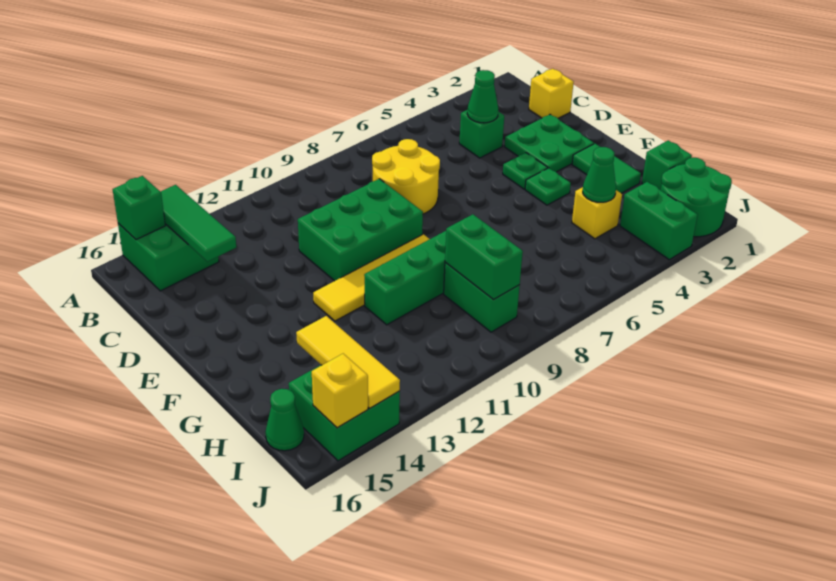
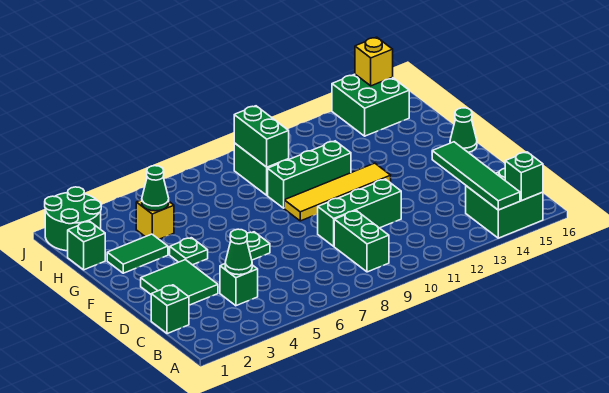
green 1x3 tile [161,185,236,262] -> green 1x4 tile [432,142,520,210]
yellow 1x1 brick [529,69,574,118] -> green 1x1 brick [151,285,189,334]
yellow 2x2 round brick [372,139,440,214] -> none
green 2x2 plate [504,114,594,172] -> green 2x2 tile [141,260,218,305]
green 2x3 brick [298,179,423,281] -> green 1x3 brick [318,179,401,246]
green 1x1 plate [503,153,548,189] -> green 1x1 plate moved to [247,232,270,260]
green 1x2 tile [572,144,641,193] -> green 1x2 tile turned to [107,234,168,273]
yellow 1x3 tile [296,316,400,408] -> none
green 1x2 brick [620,182,698,260] -> green 1x2 brick moved to [334,211,389,272]
green 1x1 cone [265,389,304,451] -> green 1x1 cone moved to [450,108,477,152]

